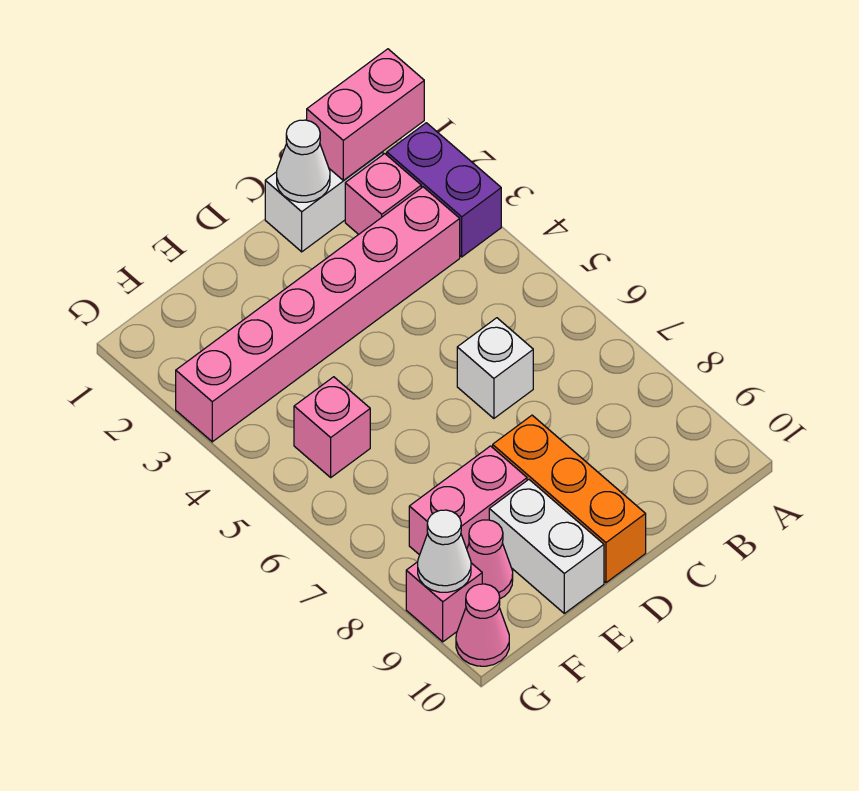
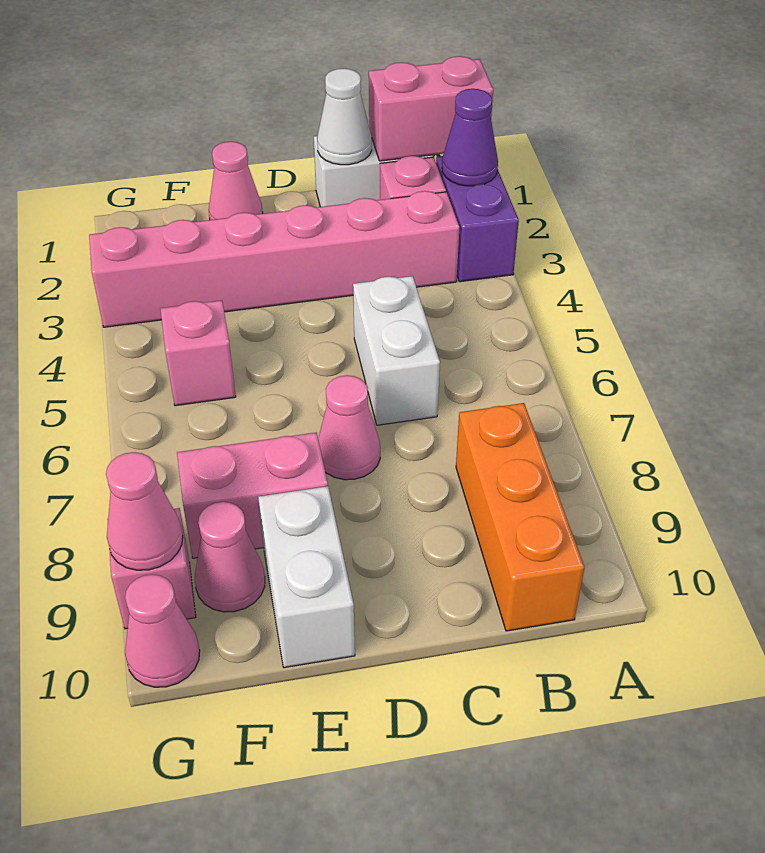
none -> purple 1x1 cone [442,89,498,186]
white 1x1 brick [457,318,533,418] -> white 1x2 brick [353,276,440,425]
none -> pink 1x1 cone [318,375,380,480]
orange 1x3 brick [493,415,646,583] -> orange 1x3 brick moved to [456,403,585,631]
none -> pink 1x1 cone [209,142,263,220]
white 1x1 cone [418,510,471,592] -> pink 1x1 cone [106,452,183,570]

